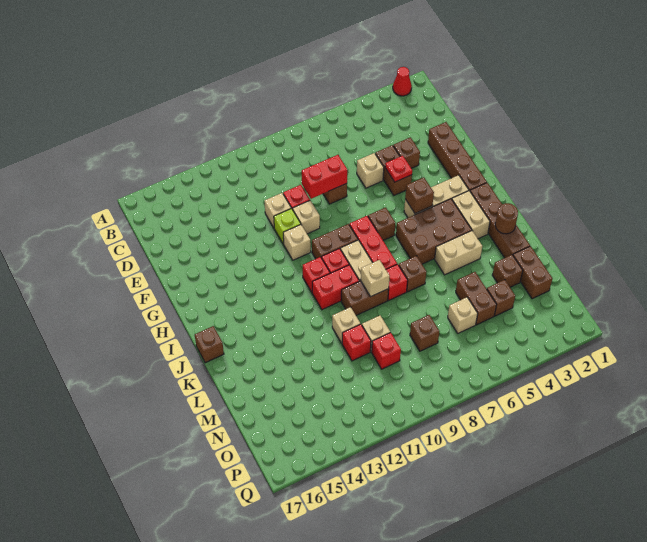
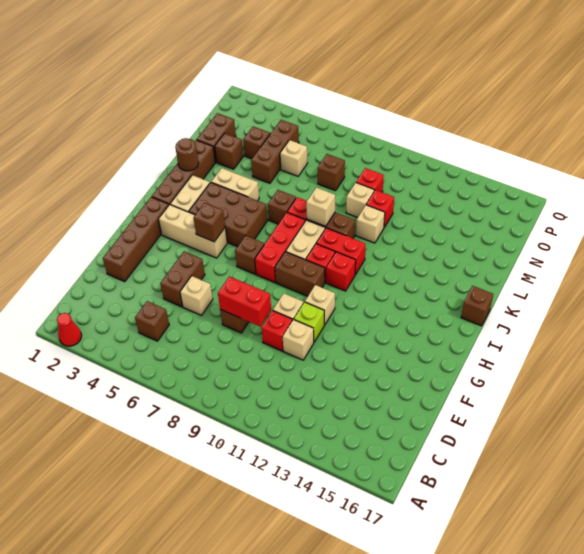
brown 1x1 brick [393,137,420,168] -> brown 1x1 brick moved to [135,301,169,341]
red 1x1 plate [385,156,412,182] -> none
brown 1x2 brick [456,272,497,325] -> brown 1x3 brick [251,120,299,183]

